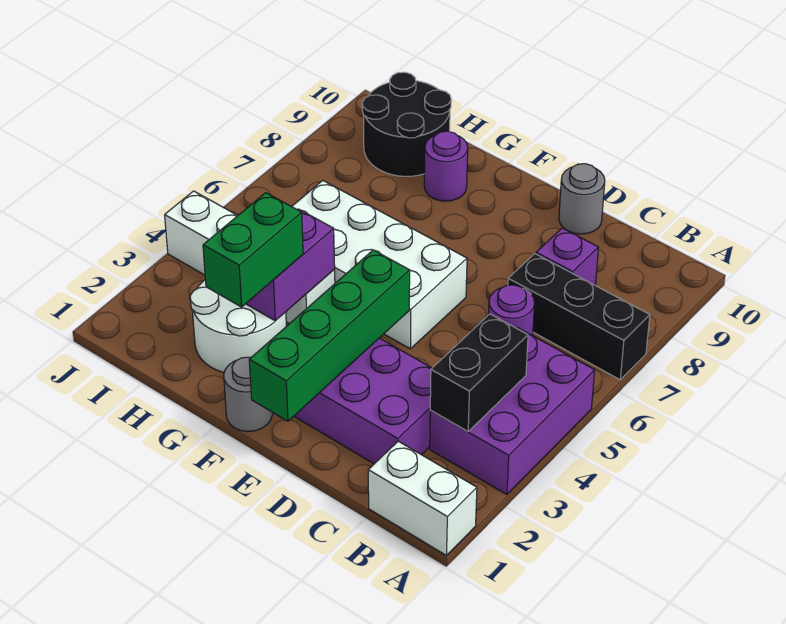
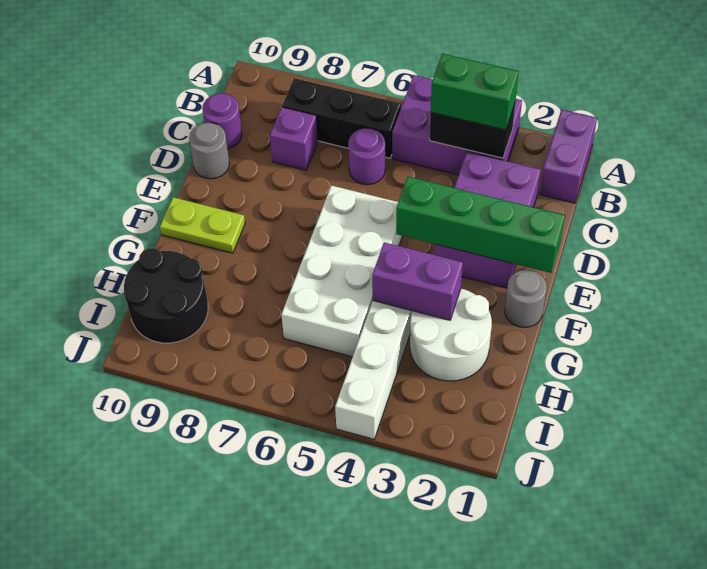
white 1x2 brick [368,441,477,556] -> purple 1x2 brick [540,109,597,203]
black 1x3 brick [508,254,650,380] -> black 1x3 brick turned to [282,78,401,158]
none -> lime 1x2 plate [160,197,245,253]
green 1x2 brick [203,193,303,307] -> green 1x2 brick moved to [431,54,519,130]
purple 1x1 round brick [424,131,468,201] -> purple 1x1 round brick moved to [202,93,242,149]

